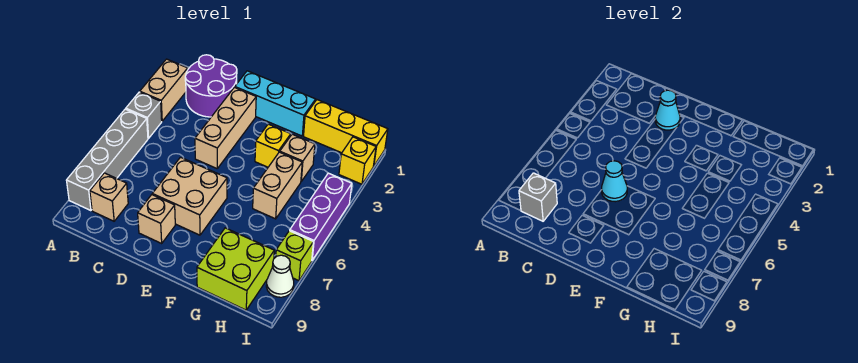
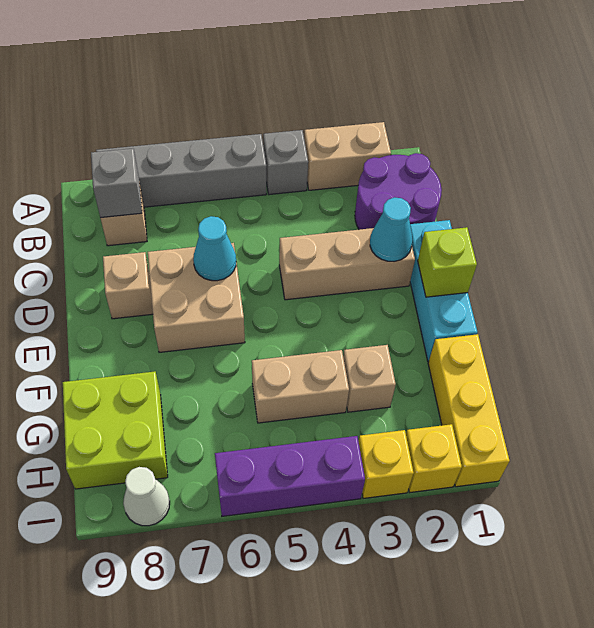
yellow 1x1 brick [255,124,291,167] -> yellow 1x1 brick moved to [358,430,414,498]
lime 1x1 brick [276,231,313,281] -> lime 1x1 brick moved to [418,227,477,297]

